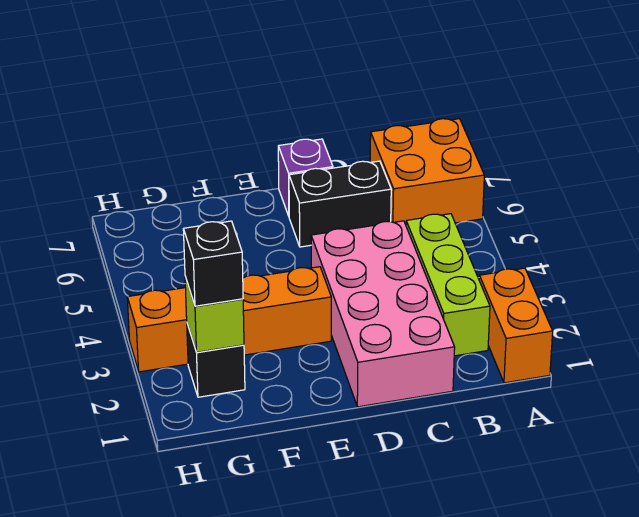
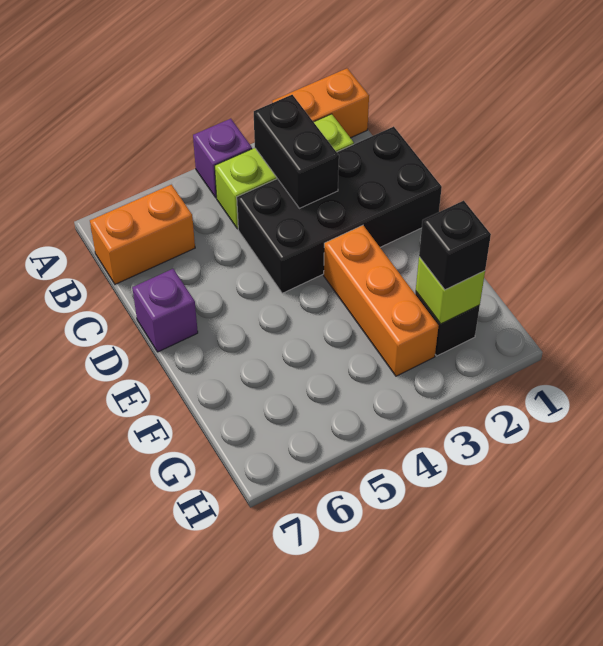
none -> purple 1x1 brick [193,119,252,198]
orange 2x2 brick [370,119,484,225] -> orange 1x2 brick [90,184,195,284]
pink 2x4 brick [311,221,455,407] -> black 2x4 brick [237,127,442,293]
black 1x2 brick [289,161,391,247] -> black 1x2 brick moved to [254,95,339,208]
orange 1x4 brick [127,267,331,372] -> orange 1x3 brick [324,225,438,376]

